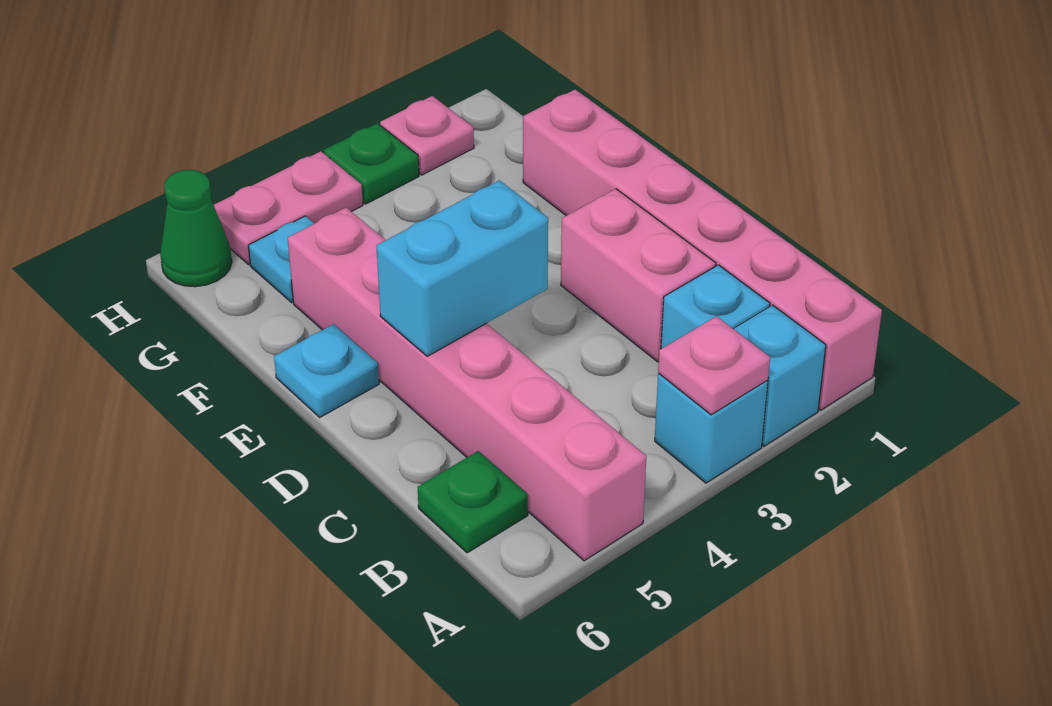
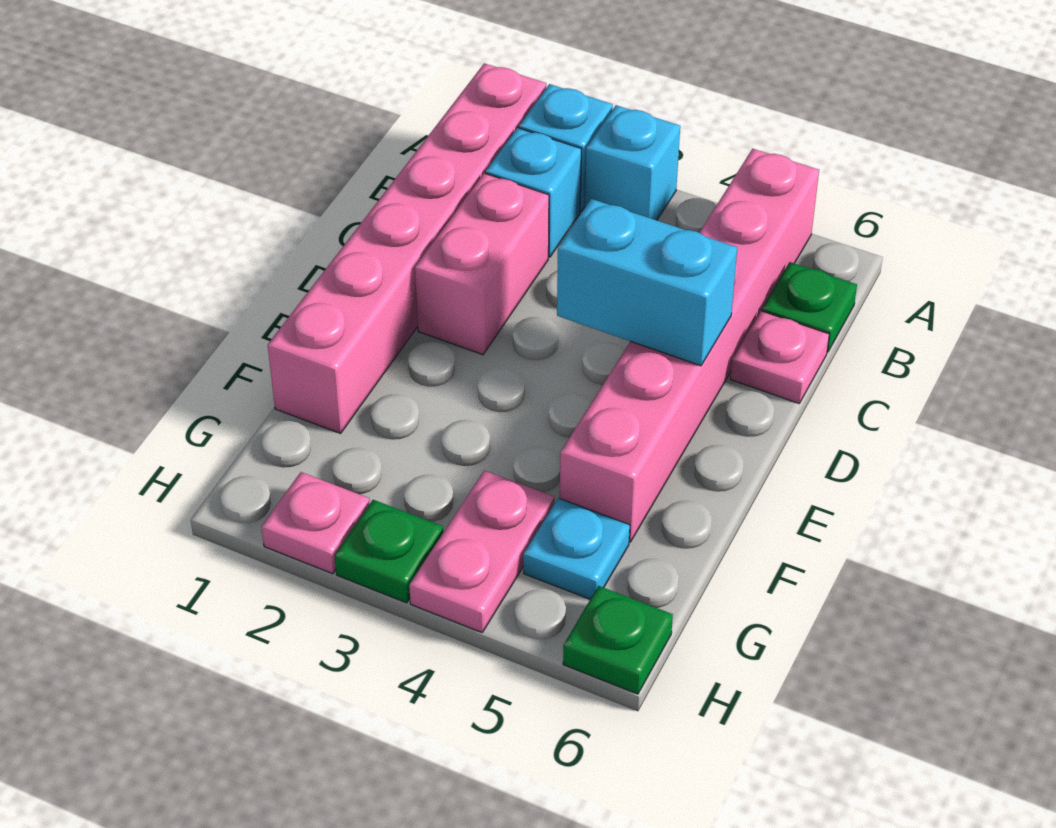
pink 1x1 plate [658,316,770,415] -> pink 1x1 plate moved to [730,311,829,403]
cyan 1x1 plate [274,324,379,417] -> none
pink 1x2 plate [214,151,363,265] -> pink 1x2 plate turned to [409,471,554,633]
green 1x1 cone [160,170,232,287] -> green 1x1 plate [563,586,673,694]

